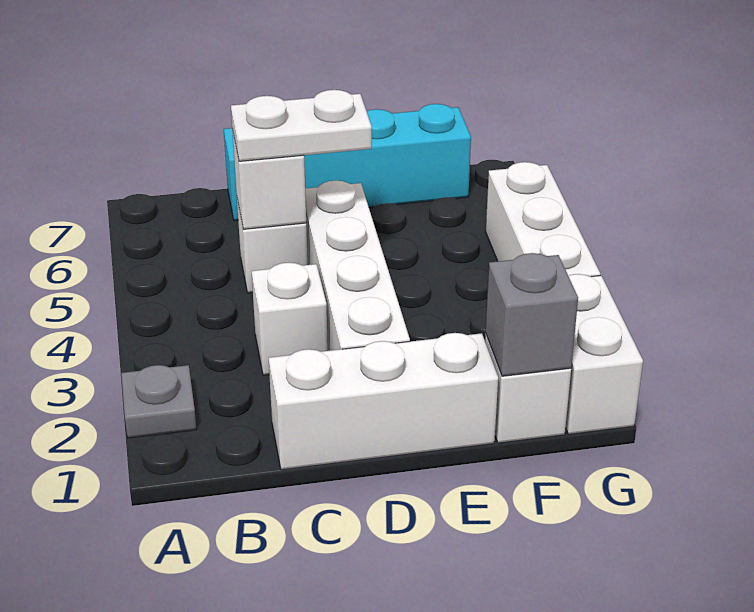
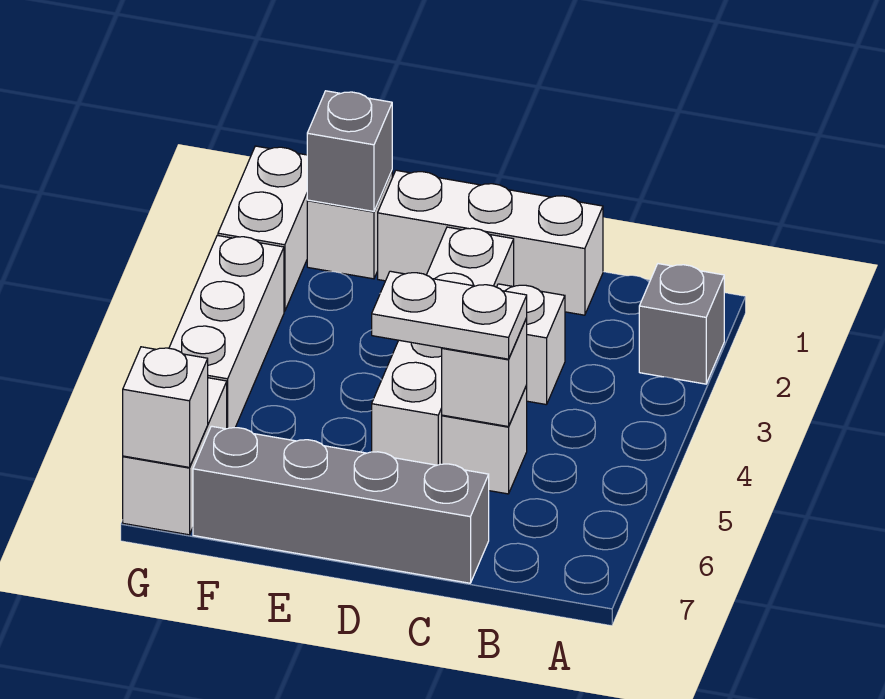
grey 1x1 plate [121,365,197,438] -> grey 1x1 brick [639,264,724,384]
cyan 1x4 brick [224,104,471,221] -> grey 1x4 brick [193,426,489,583]
none -> white 1x2 brick [123,378,227,535]
none -> white 1x1 brick [123,347,208,467]

